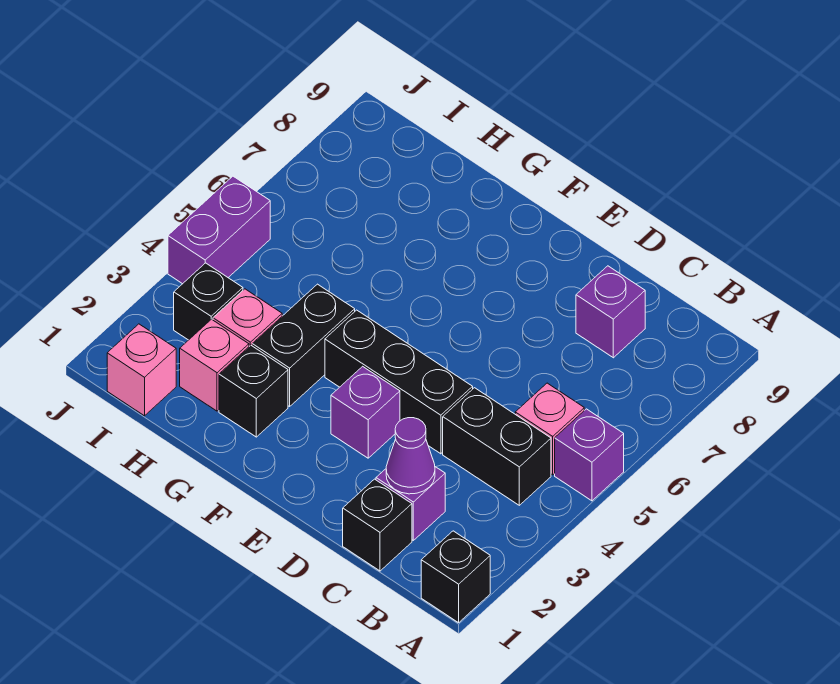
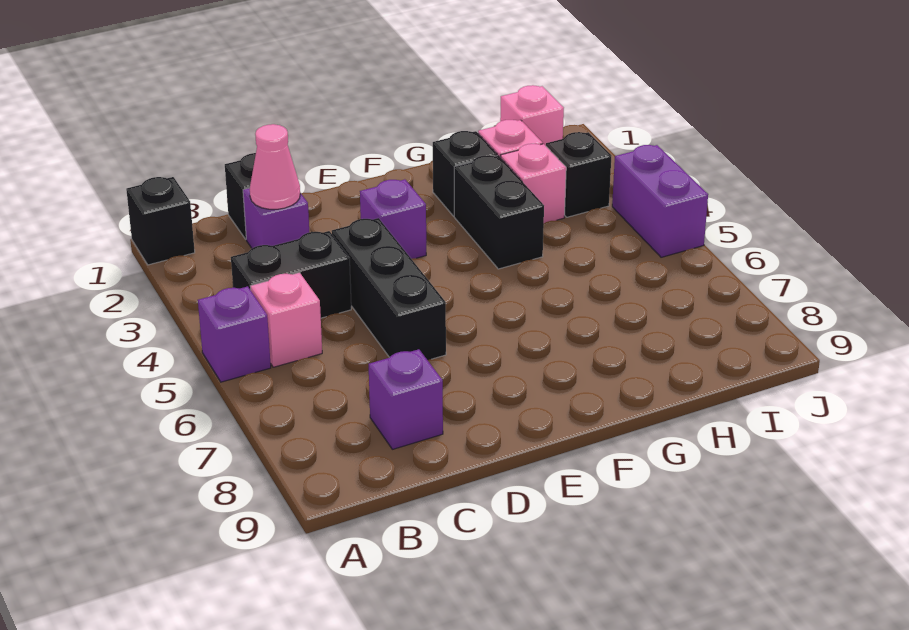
purple 1x1 cone [386,418,435,494] -> pink 1x1 cone [250,124,300,209]
black 1x3 brick [325,310,473,454] -> black 1x3 brick turned to [332,218,446,360]

